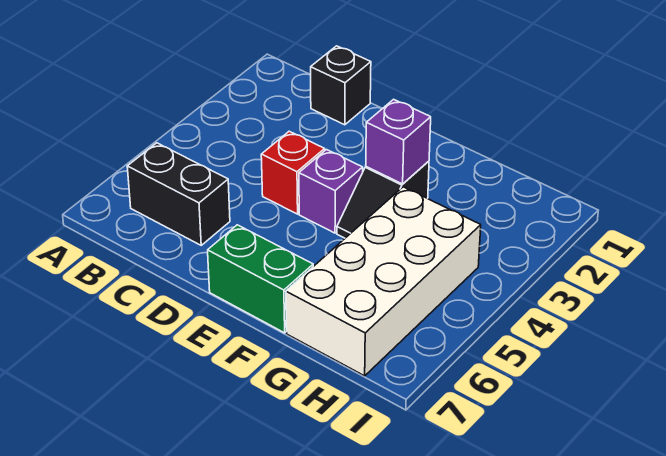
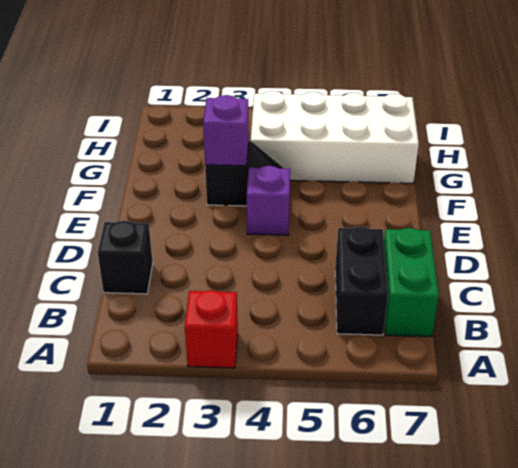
red 1x1 brick [261,131,325,214] -> red 1x1 brick moved to [185,290,238,368]
green 1x2 brick [208,225,313,333] -> green 1x2 brick moved to [384,228,439,337]

